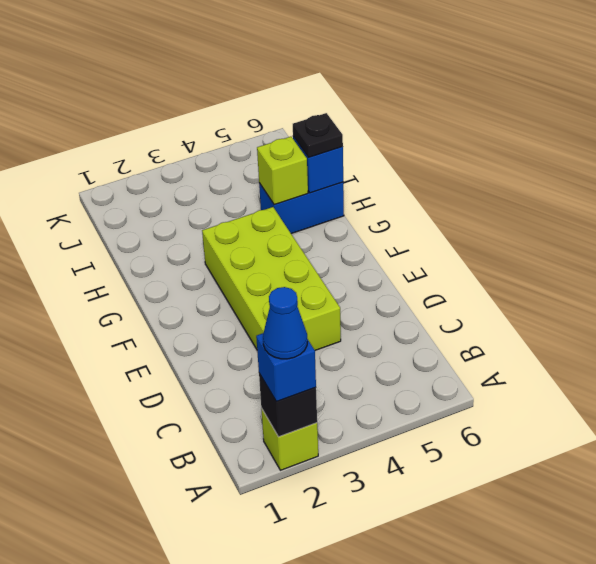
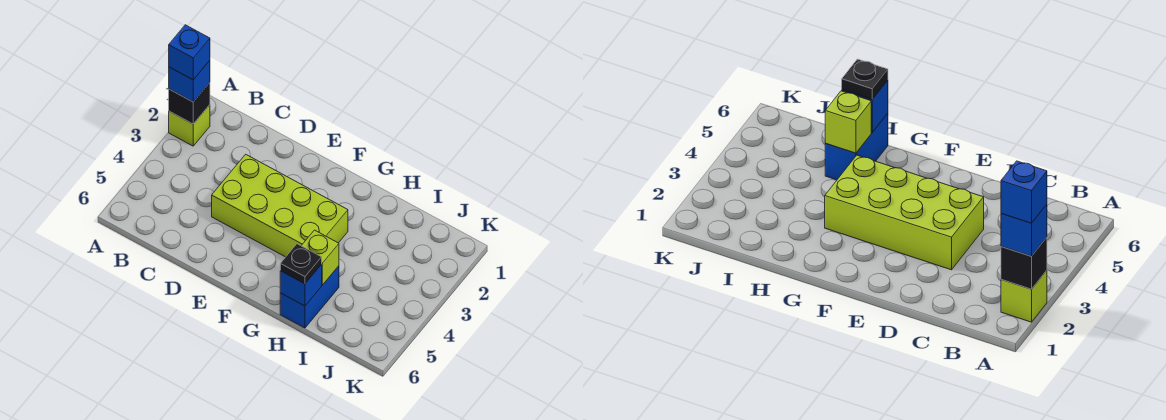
blue 1x1 cone [263,287,307,359] -> blue 1x1 brick [169,25,210,80]

